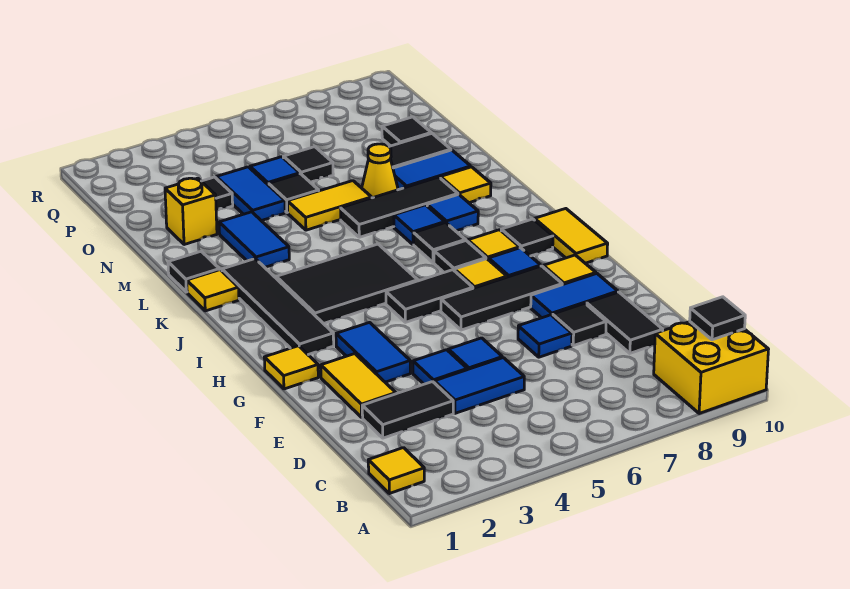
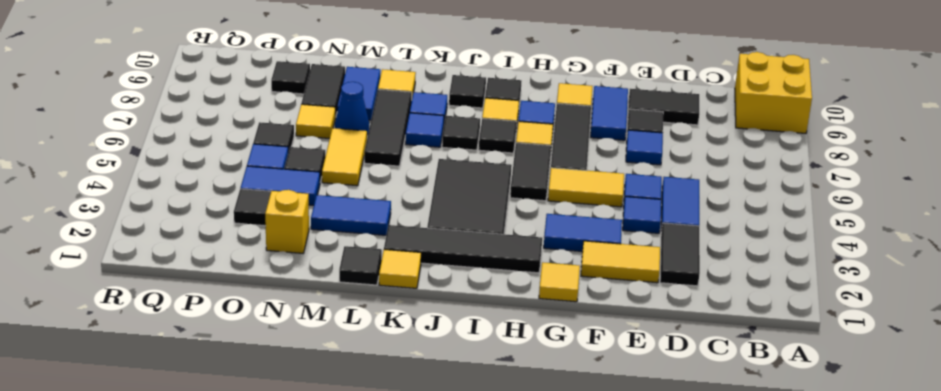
yellow 1x1 tile [368,448,424,494] -> yellow 1x1 tile moved to [296,104,336,138]
black 1x1 tile [690,297,745,340] -> black 1x1 tile moved to [449,75,486,108]
yellow 1x2 tile [535,209,608,263] -> yellow 1x2 tile moved to [548,168,624,207]
yellow 1x1 cone [362,144,398,198] -> blue 1x1 cone [335,82,369,135]

